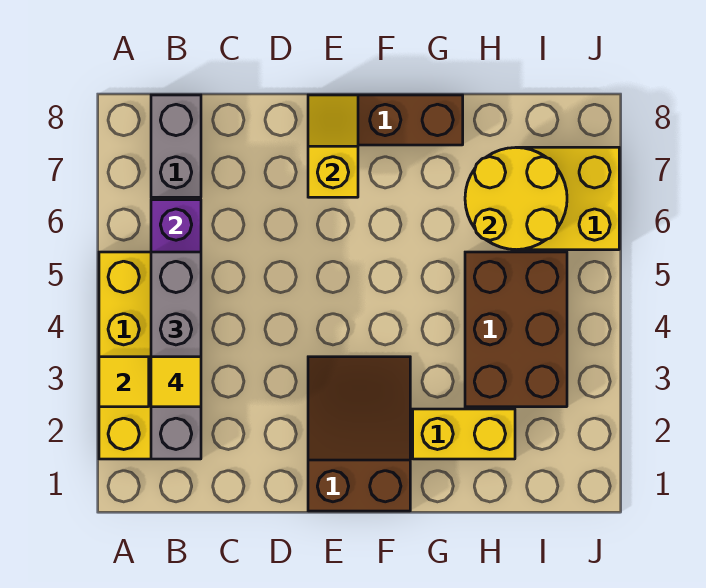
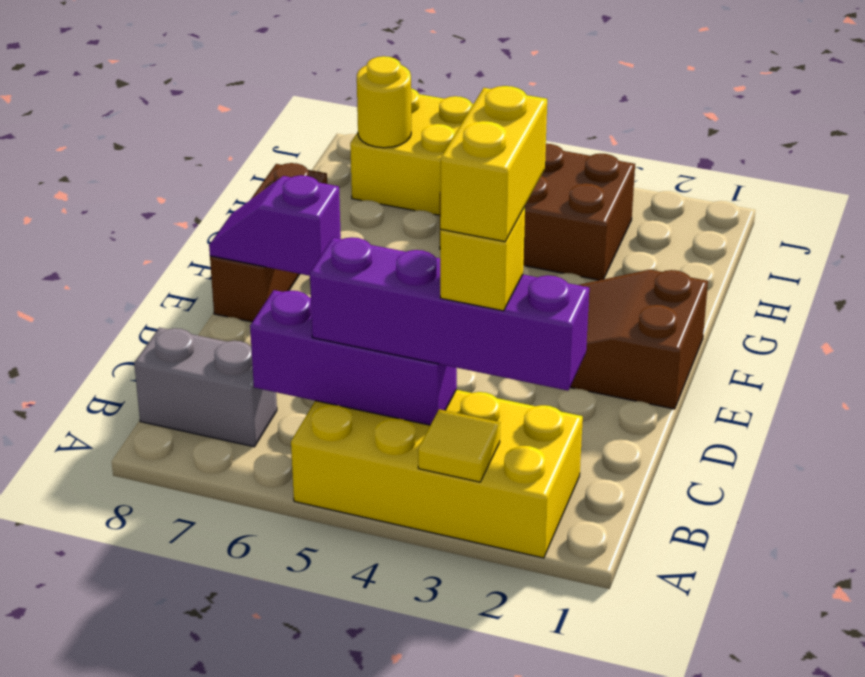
grey 1x4 brick [151,252,201,459] -> purple 1x4 brick [310,237,589,391]
yellow 1x1 tile [151,357,201,407] -> yellow 1x1 brick [440,206,525,311]
yellow 1x2 slope [308,95,358,197] -> purple 1x2 slope [209,175,341,276]
yellow 1x2 brick [413,409,515,459] -> yellow 1x2 brick moved to [440,86,547,242]
yellow 2x2 round brick [465,148,567,250] -> yellow 1x1 round brick [357,56,411,148]

